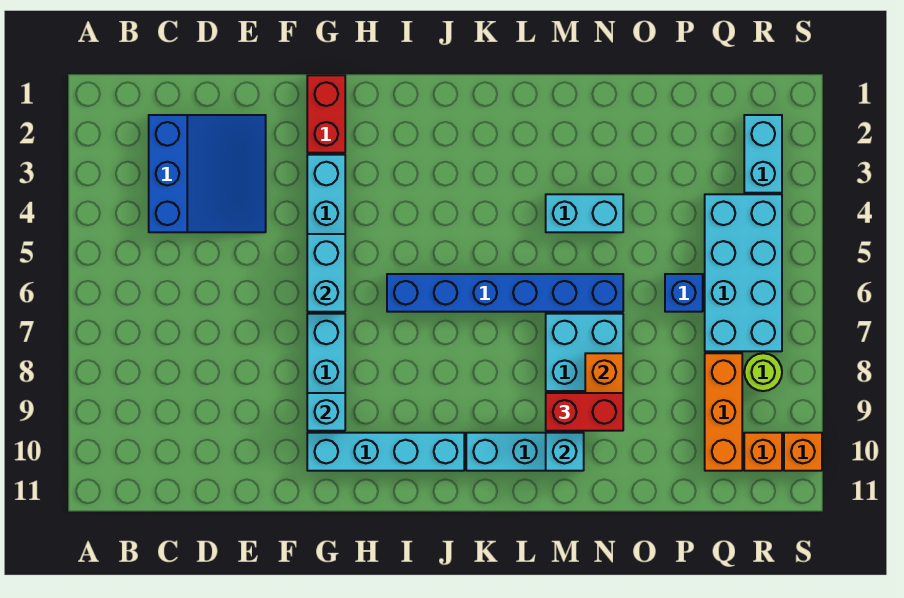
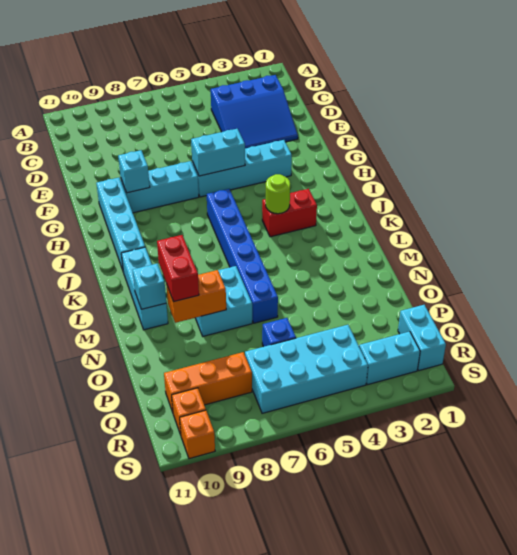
red 1x2 brick [307,75,345,153] -> red 1x2 brick moved to [262,189,317,237]
cyan 1x2 brick [546,194,623,232] -> cyan 1x2 brick moved to [398,305,446,371]
lime 1x1 round brick [744,353,782,391] -> lime 1x1 round brick moved to [266,174,290,214]

